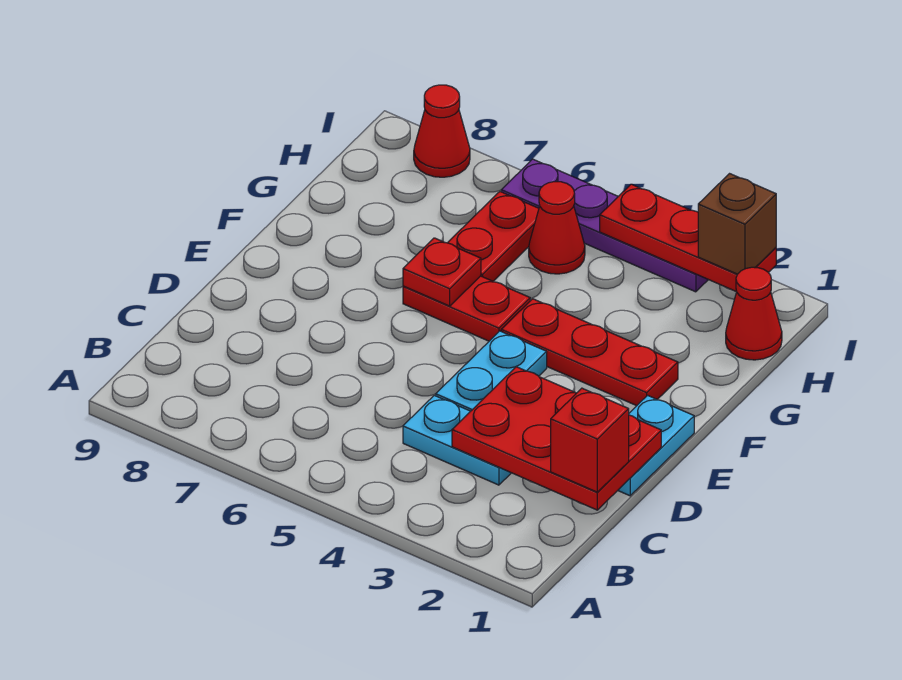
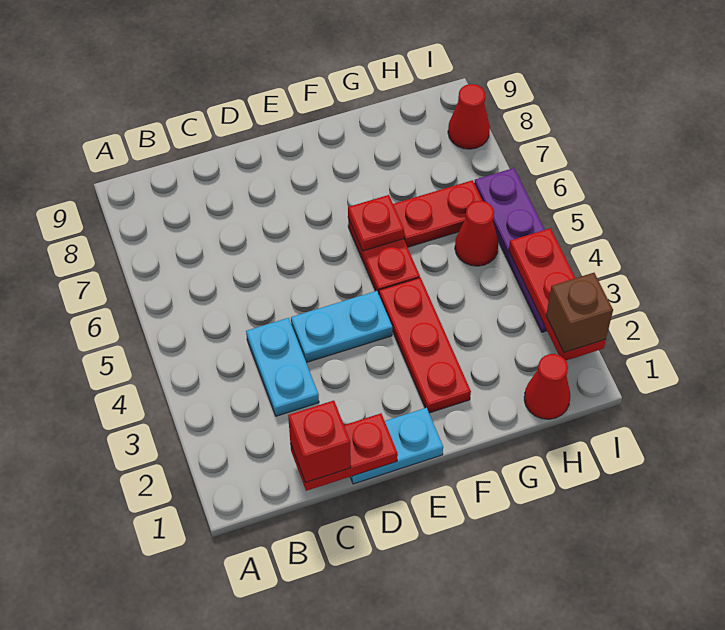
red 2x3 plate [452,367,661,510] -> red 1x2 plate [290,413,398,491]

